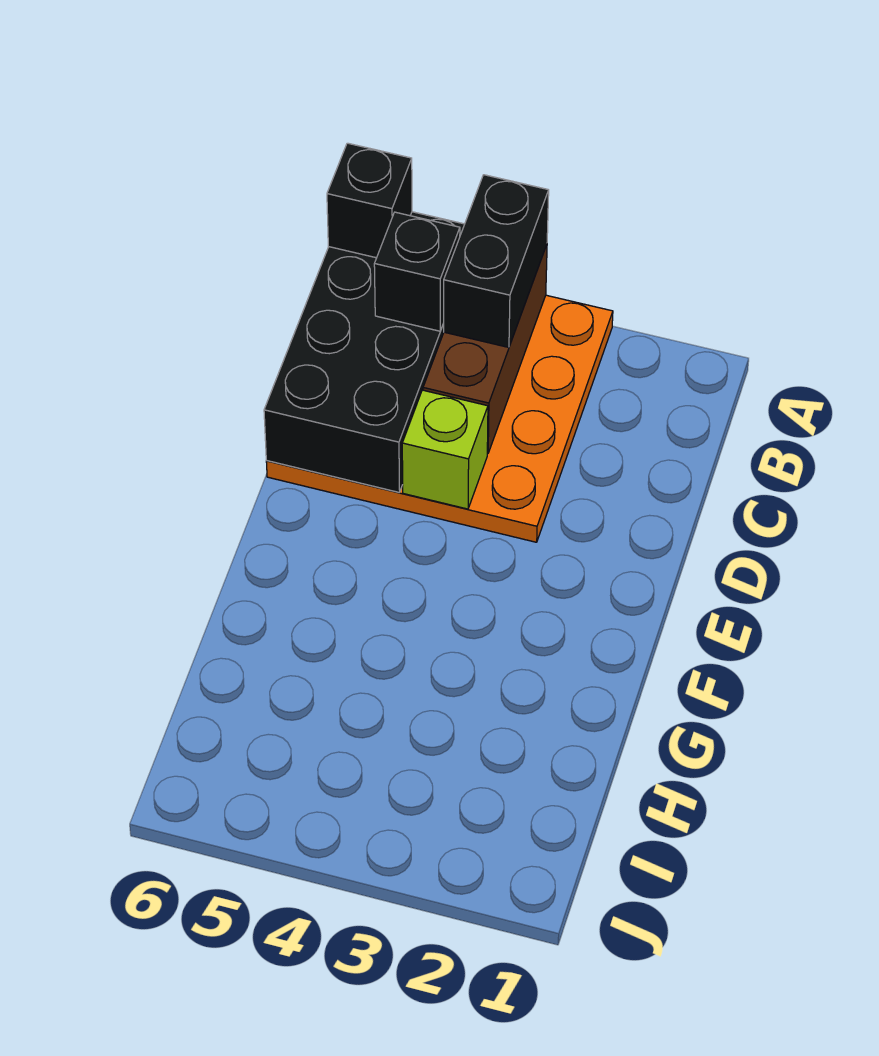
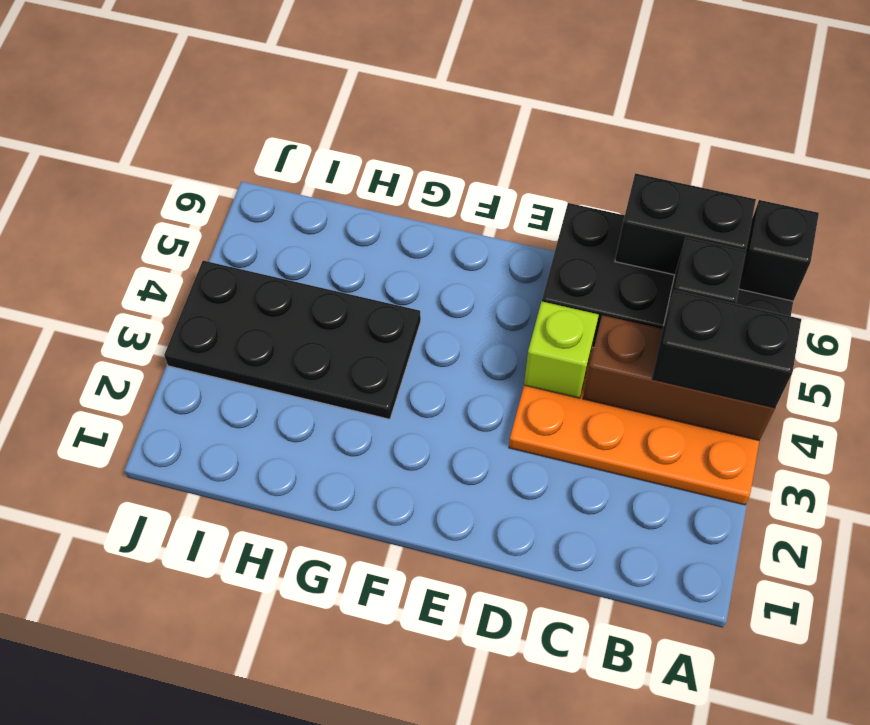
none -> black 1x2 brick [615,173,756,275]
none -> black 2x4 plate [164,261,421,419]

